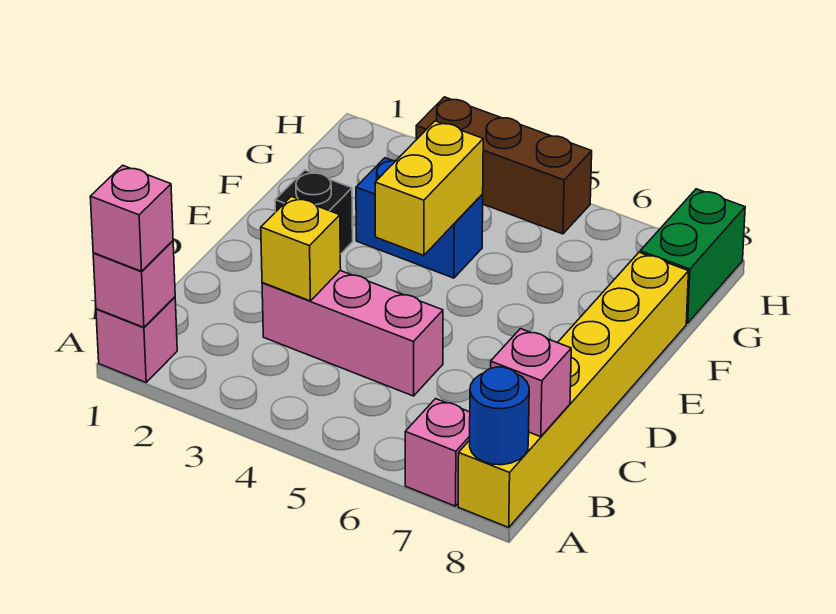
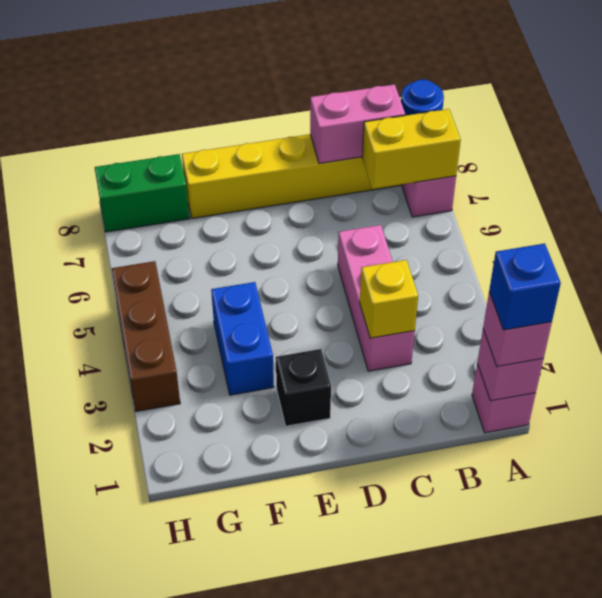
none -> blue 1x1 brick [489,243,561,330]
pink 1x1 brick [491,329,571,437] -> pink 1x2 brick [310,84,405,164]
yellow 1x2 brick [375,121,483,255] -> yellow 1x2 brick moved to [362,109,461,189]

